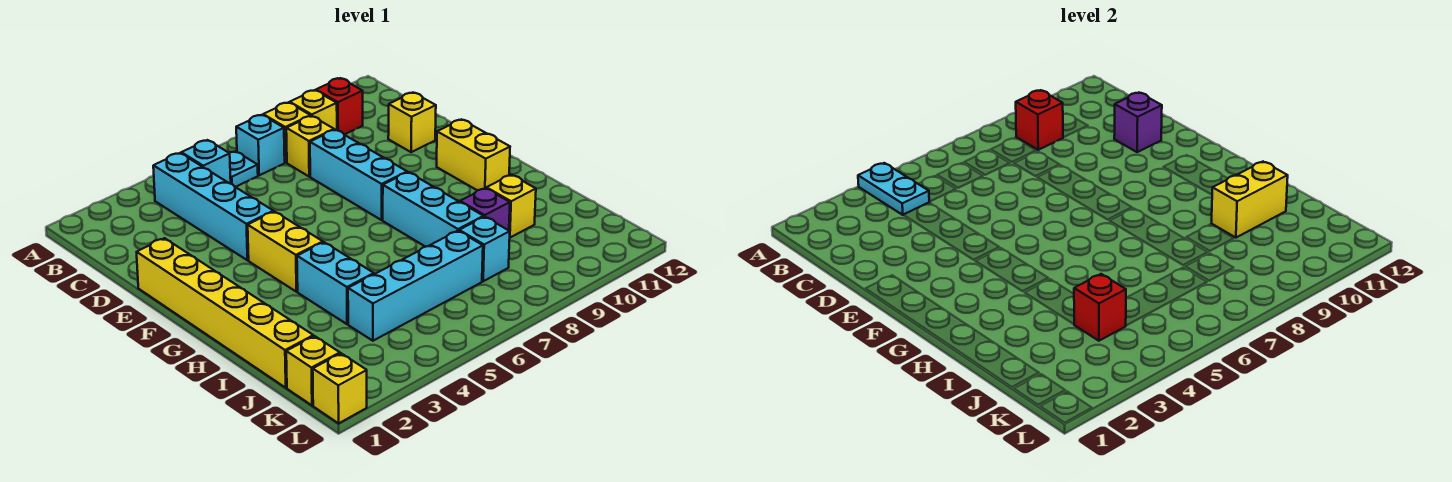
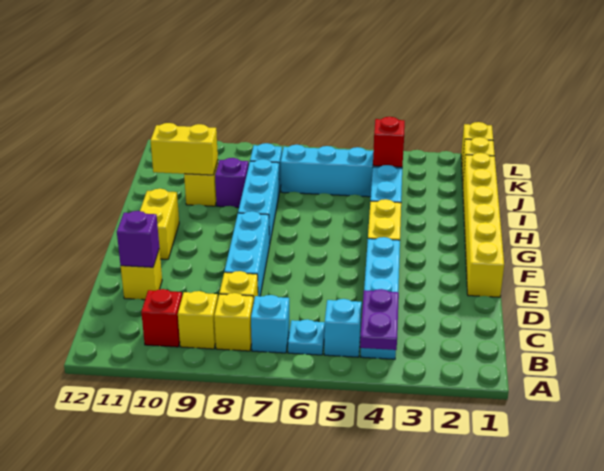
cyan 1x2 plate [858,163,930,215] -> purple 1x2 plate [360,289,399,350]
red 1x1 brick [1016,90,1063,150] -> none

